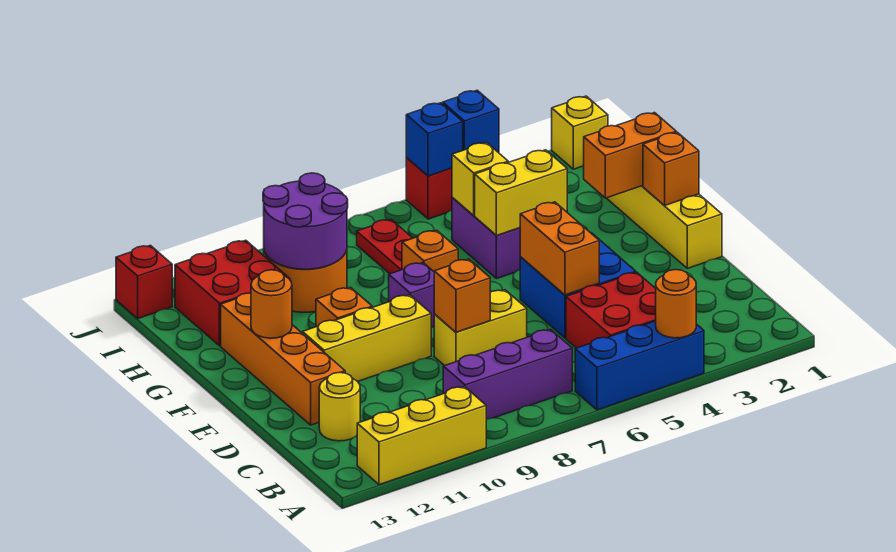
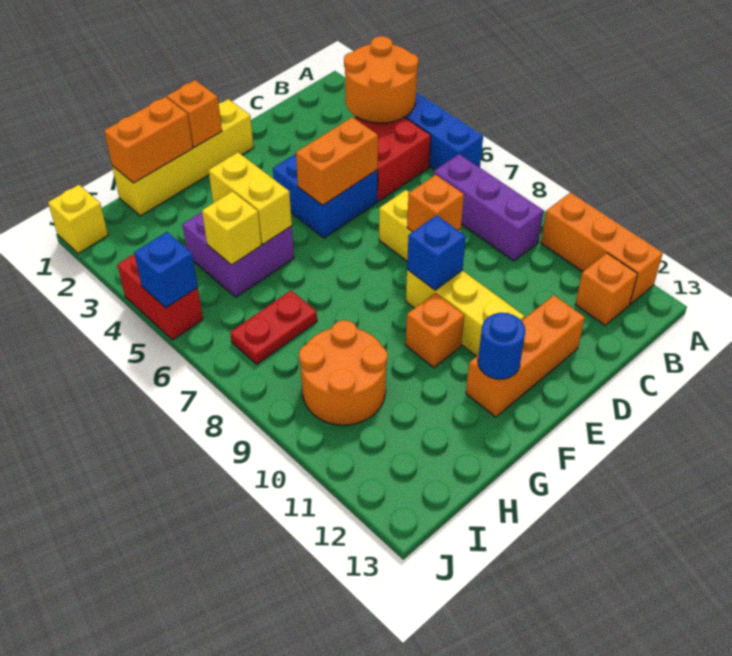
orange 1x1 round brick [656,270,696,338] -> orange 2x2 round brick [344,36,418,123]
yellow 1x3 brick [357,387,486,485] -> orange 1x3 brick [541,193,663,304]
yellow 1x1 round brick [319,372,360,441] -> none
orange 1x4 brick [221,293,345,425] -> orange 1x3 brick [466,295,585,417]
purple 1x1 brick [389,263,434,328] -> none
orange 1x1 round brick [251,270,292,338] -> blue 1x1 round brick [478,313,525,379]
orange 1x2 brick [584,113,676,198] -> orange 1x2 brick turned to [104,97,193,183]
orange 1x1 brick [402,230,458,271] -> orange 1x1 brick moved to [575,253,638,325]
purple 2x2 round brick [263,173,348,269] -> none
red 2x2 brick [175,240,290,346] -> none
blue 1x1 brick [443,90,499,152] -> blue 1x1 brick moved to [407,215,466,290]
red 1x1 brick [116,245,172,318] -> none

